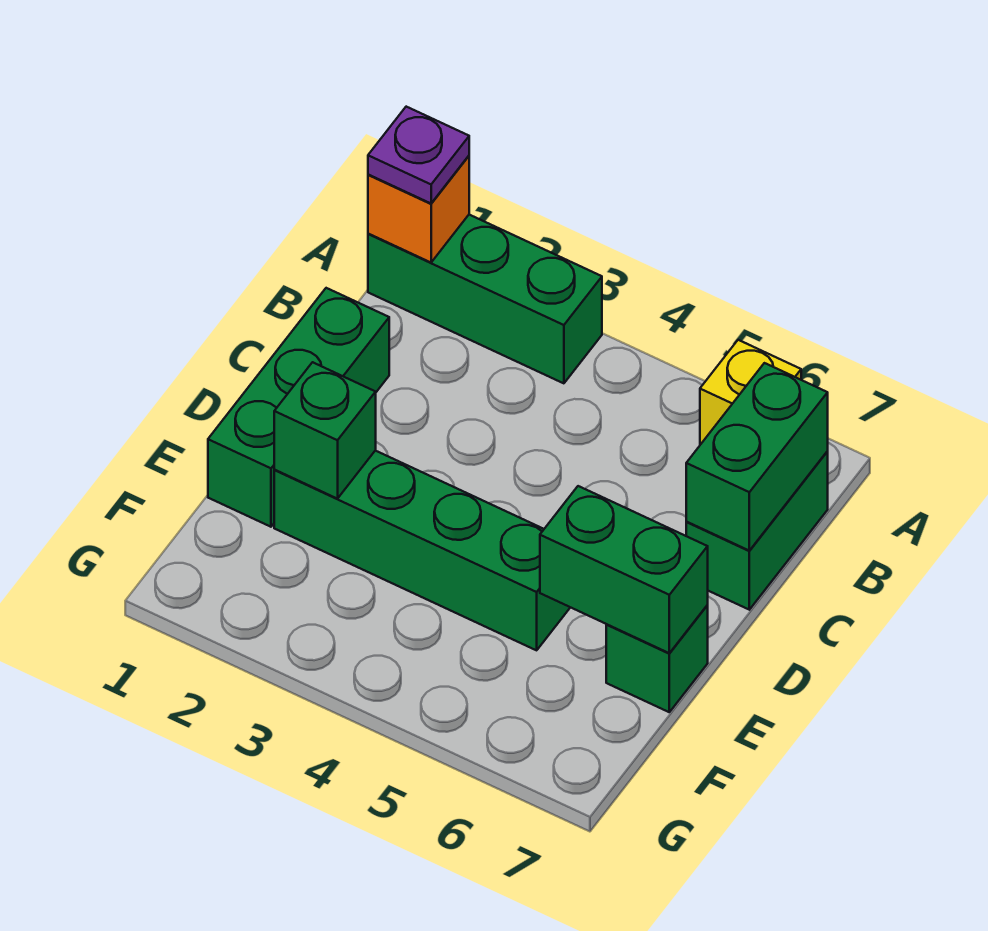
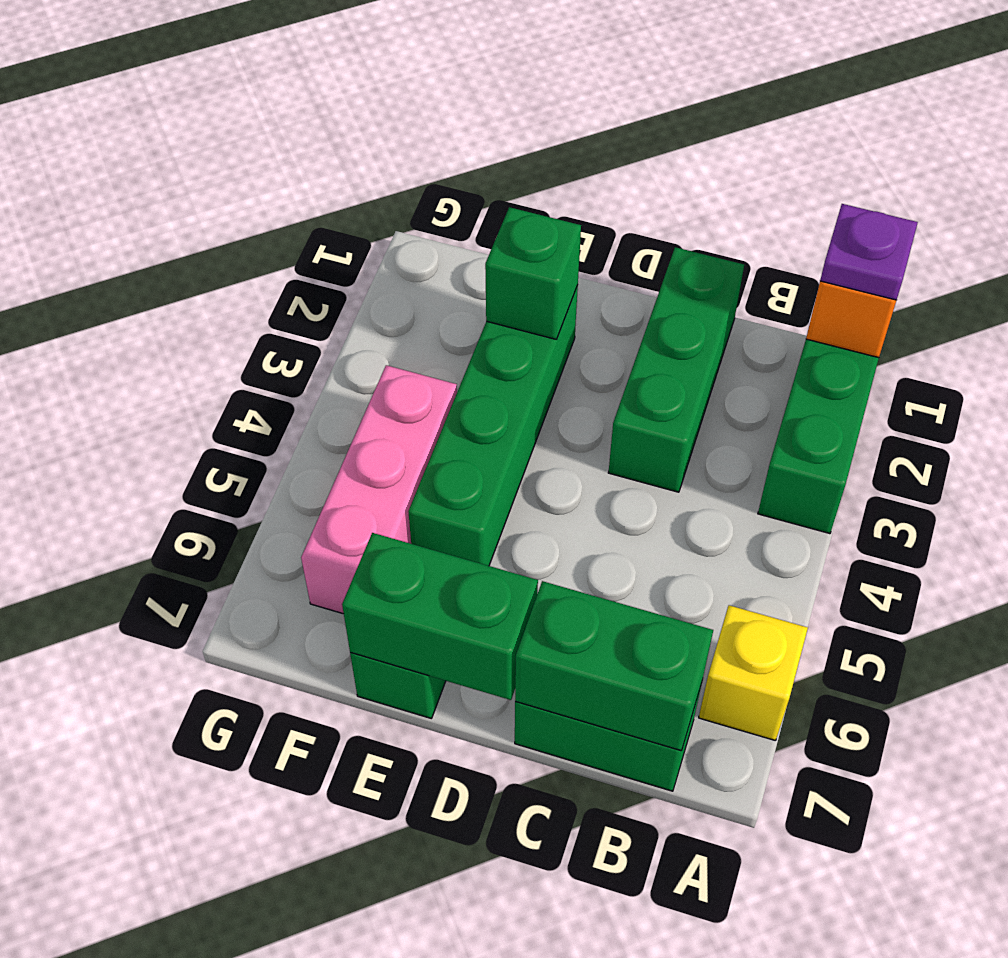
green 1x3 brick [208,288,389,527] -> green 1x3 brick turned to [608,247,744,492]
green 1x2 brick [540,486,708,653] -> green 1x2 brick turned to [342,533,538,700]
none -> pink 1x3 brick [301,365,457,614]

